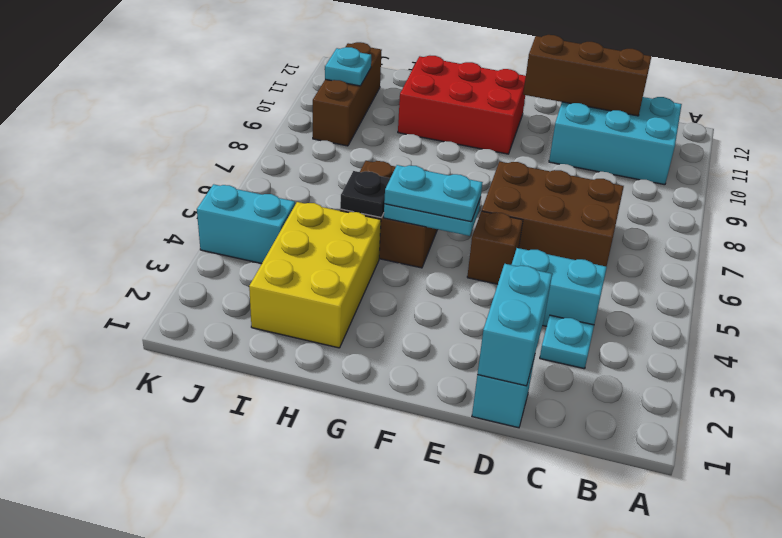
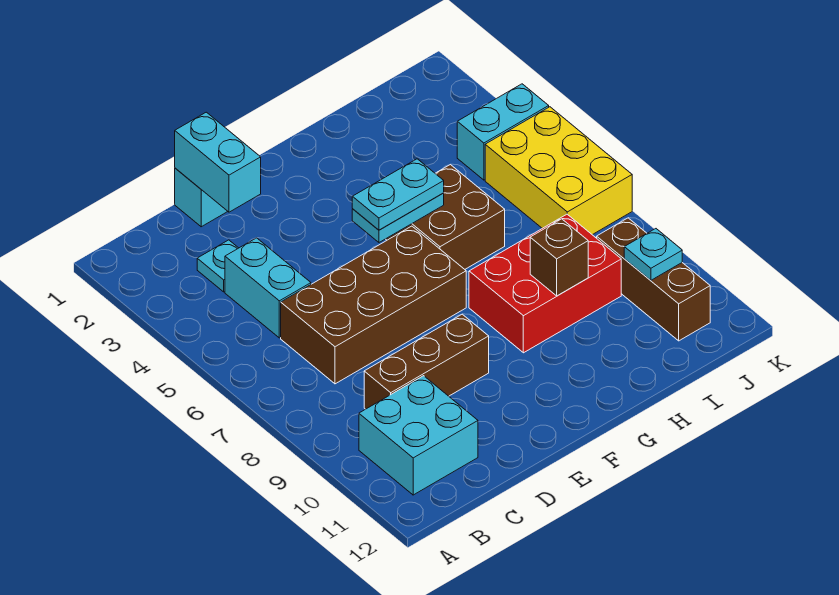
cyan 2x3 brick [549,97,682,185] -> cyan 2x2 brick [359,376,478,495]
cyan 1x2 brick [512,248,607,326] -> cyan 1x2 brick turned to [225,238,311,338]
brown 2x3 brick [482,162,624,267] -> brown 2x4 brick [281,226,466,384]
brown 1x3 brick [523,35,651,116] -> brown 1x3 brick moved to [364,314,489,409]
brown 1x1 brick [467,211,523,284] -> brown 1x1 brick moved to [530,219,588,296]
red 2x3 brick [398,56,526,154] -> red 2x3 brick moved to [469,214,621,353]
yellow 2x3 brick [249,202,381,348] -> yellow 2x3 brick moved to [485,107,632,235]
black 1x1 plate [340,171,390,217] -> none

